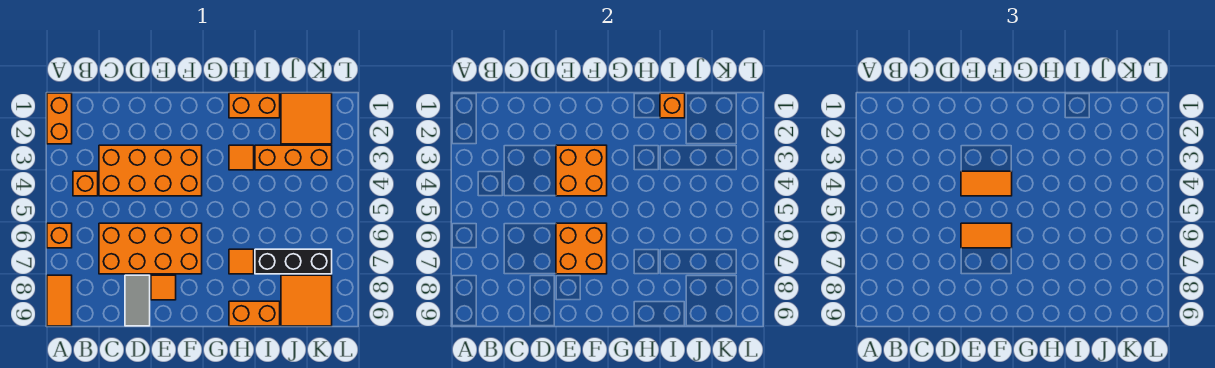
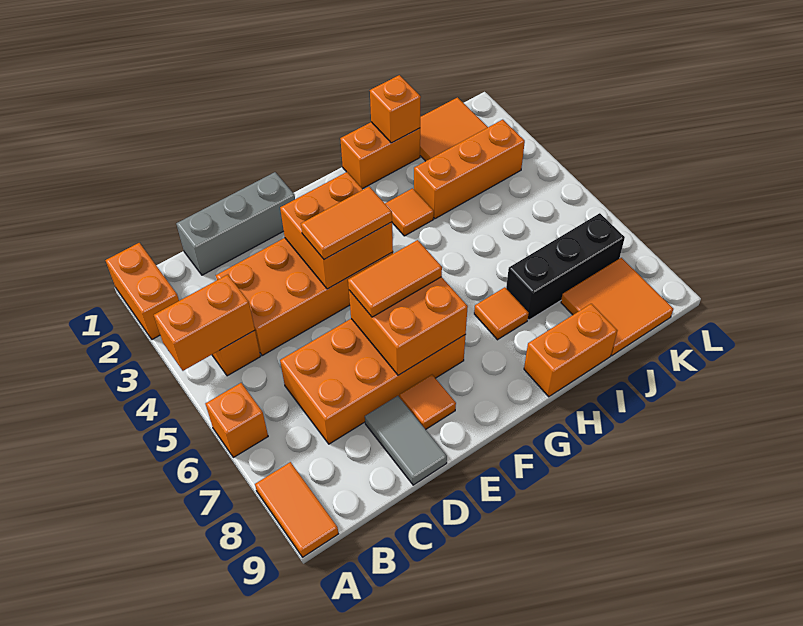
none -> orange 1x2 brick [154,275,255,371]
none -> grey 1x3 brick [176,172,295,275]

